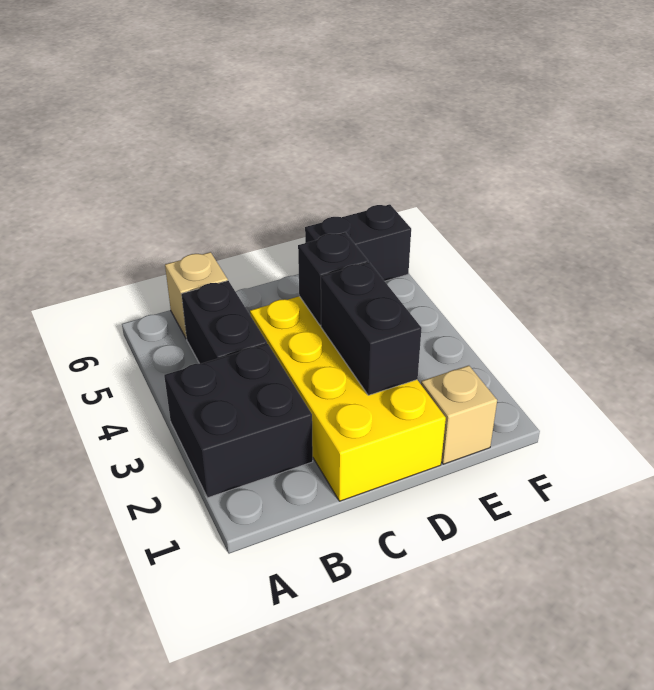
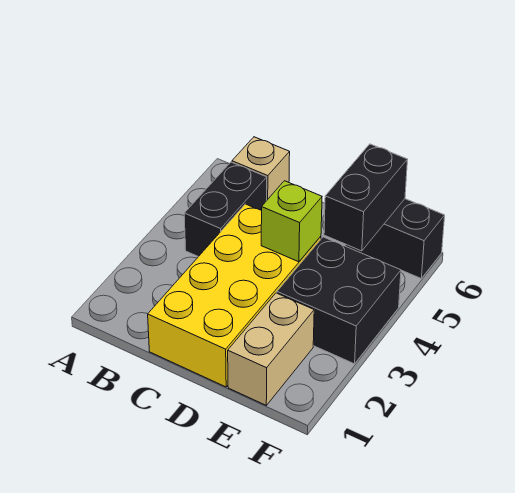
black 2x2 brick [164,344,313,498] -> black 2x2 brick moved to [277,237,401,364]
black 1x2 brick [321,262,422,395] -> black 1x2 brick moved to [324,144,408,251]
black 1x1 brick [298,232,368,326] -> lime 1x1 brick [261,181,322,262]
tan 1x1 brick [421,366,497,464] -> tan 1x2 brick [228,293,314,405]

